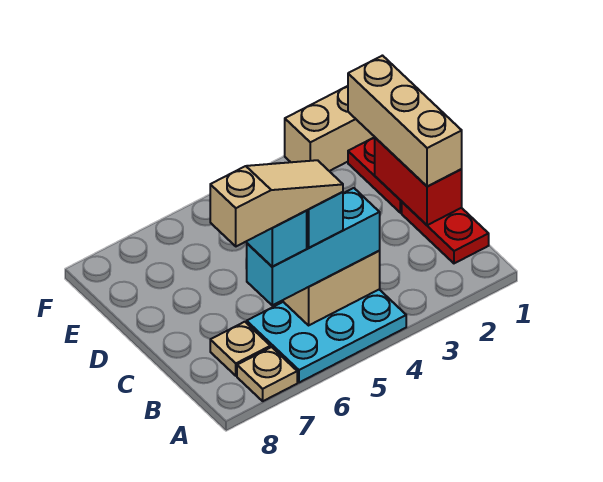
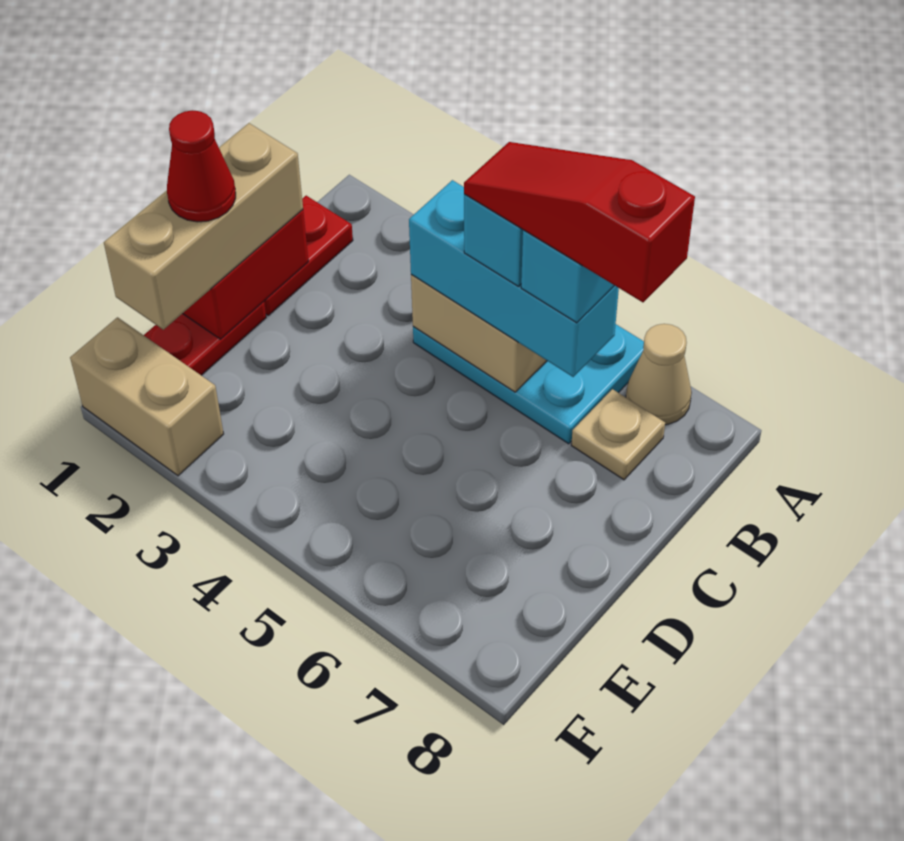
tan 1x1 plate [237,347,297,401] -> tan 1x1 cone [626,324,692,425]
tan 1x3 slope [210,160,343,246] -> red 1x3 slope [464,142,695,302]
none -> red 1x1 cone [167,110,236,222]

